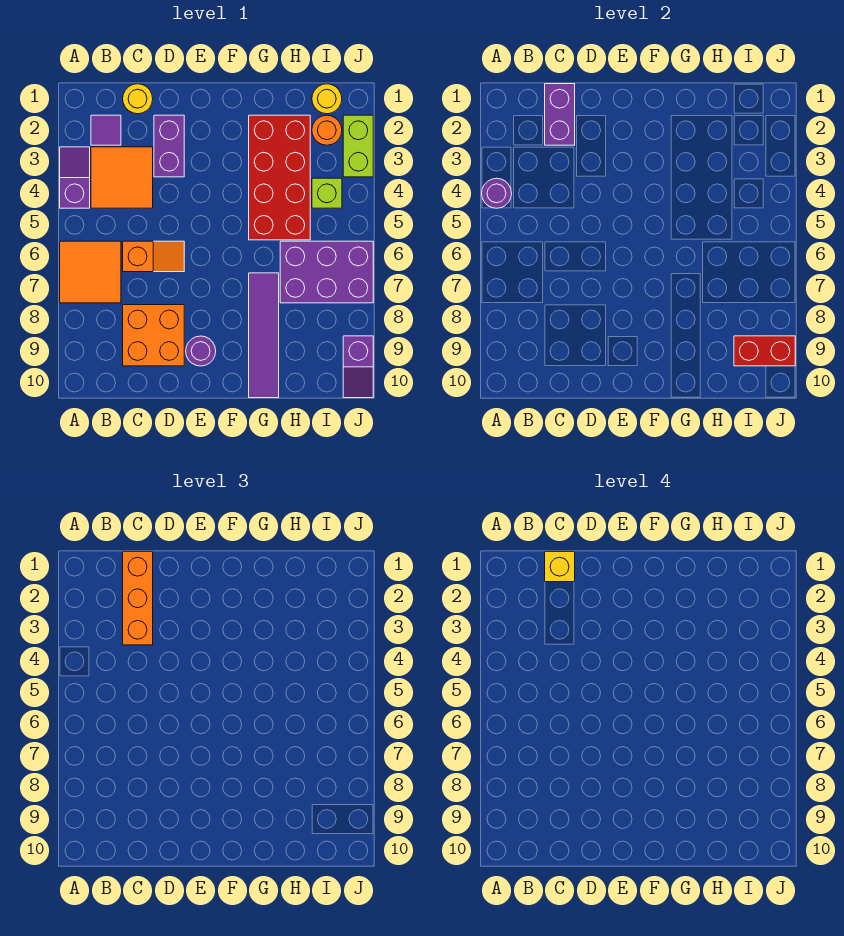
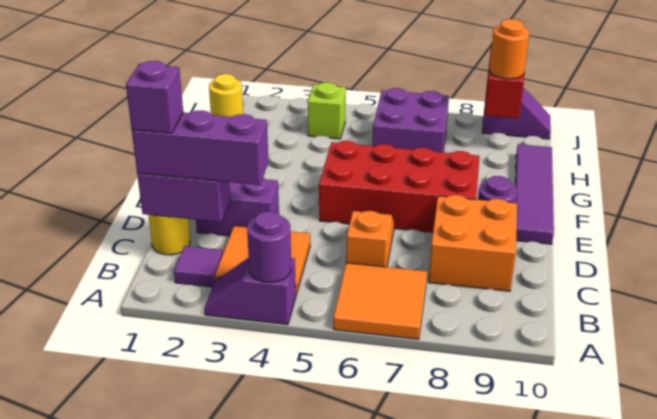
orange 1x3 brick [123,552,153,645] -> purple 1x3 brick [132,110,268,185]
yellow 1x1 brick [545,552,575,582] -> purple 1x1 brick [126,61,183,133]
red 2x4 brick [249,115,310,240] -> red 2x4 brick moved to [319,141,480,232]
purple 1x4 tile [249,273,279,398] -> purple 1x4 tile turned to [515,144,554,244]
purple 2x3 brick [280,241,373,303] -> purple 2x2 brick [372,88,449,152]
orange 1x1 round brick [312,115,342,145] -> orange 1x1 round brick moved to [489,19,529,79]
lime 1x2 brick [343,115,373,177] -> none

